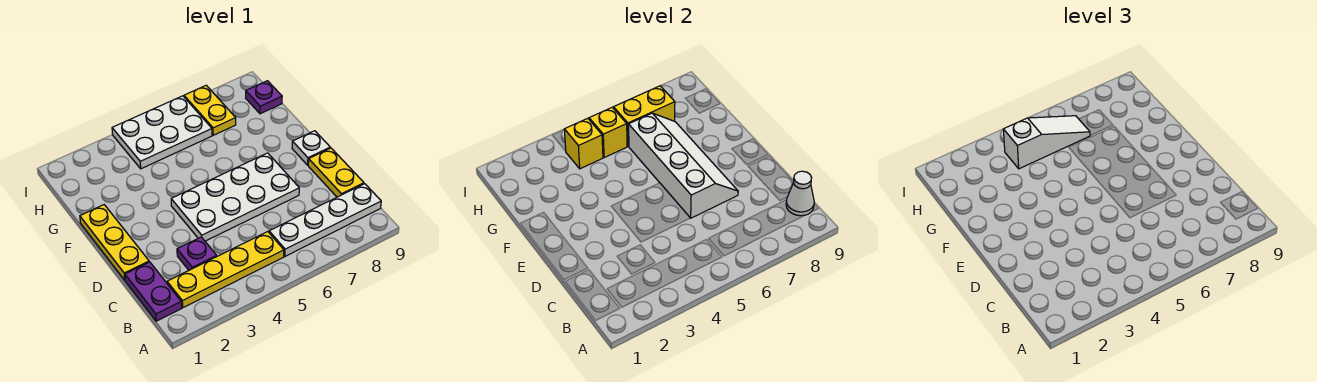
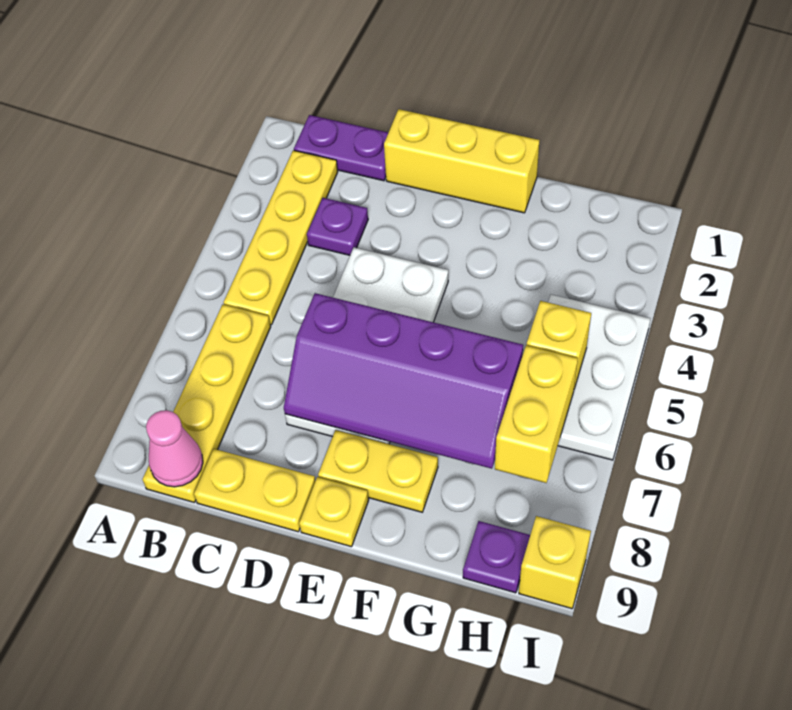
white 1x4 plate [269,184,381,256] -> yellow 1x4 plate [143,304,271,503]
white 1x1 cone [786,171,814,216] -> pink 1x1 cone [146,410,203,487]
yellow 1x3 plate [80,205,149,280] -> yellow 1x3 brick [384,109,539,213]
white 2x4 slope [629,113,738,218] -> purple 2x4 slope [284,293,523,469]
white 1x1 plate [292,131,330,165] -> yellow 1x1 plate [299,477,369,547]
yellow 1x1 brick [564,118,603,169] -> yellow 1x1 brick moved to [519,516,591,609]
white 1x3 slope [1003,116,1090,169] -> none
yellow 1x2 plate [184,85,236,135] -> yellow 1x2 plate moved to [318,430,438,512]

